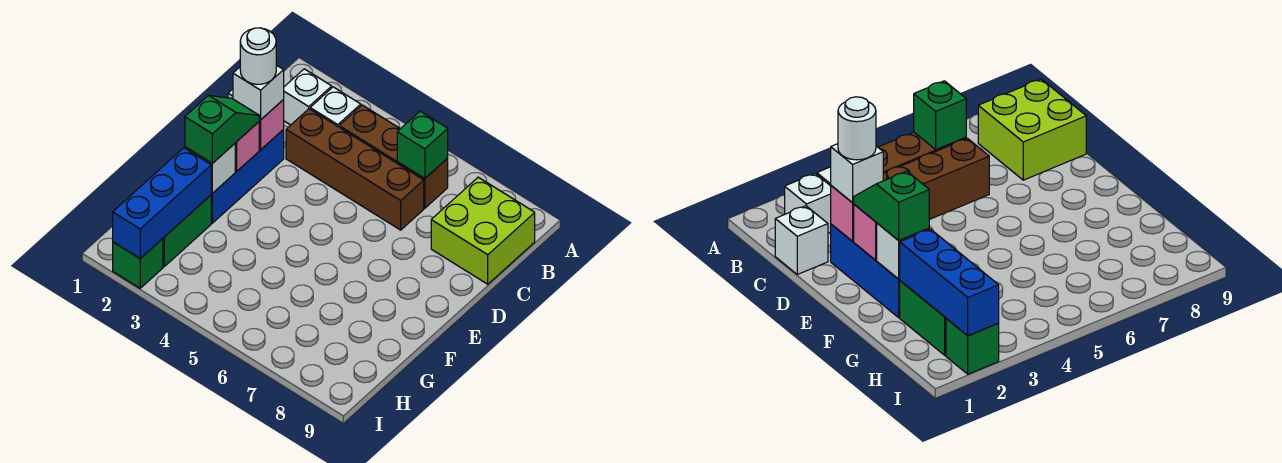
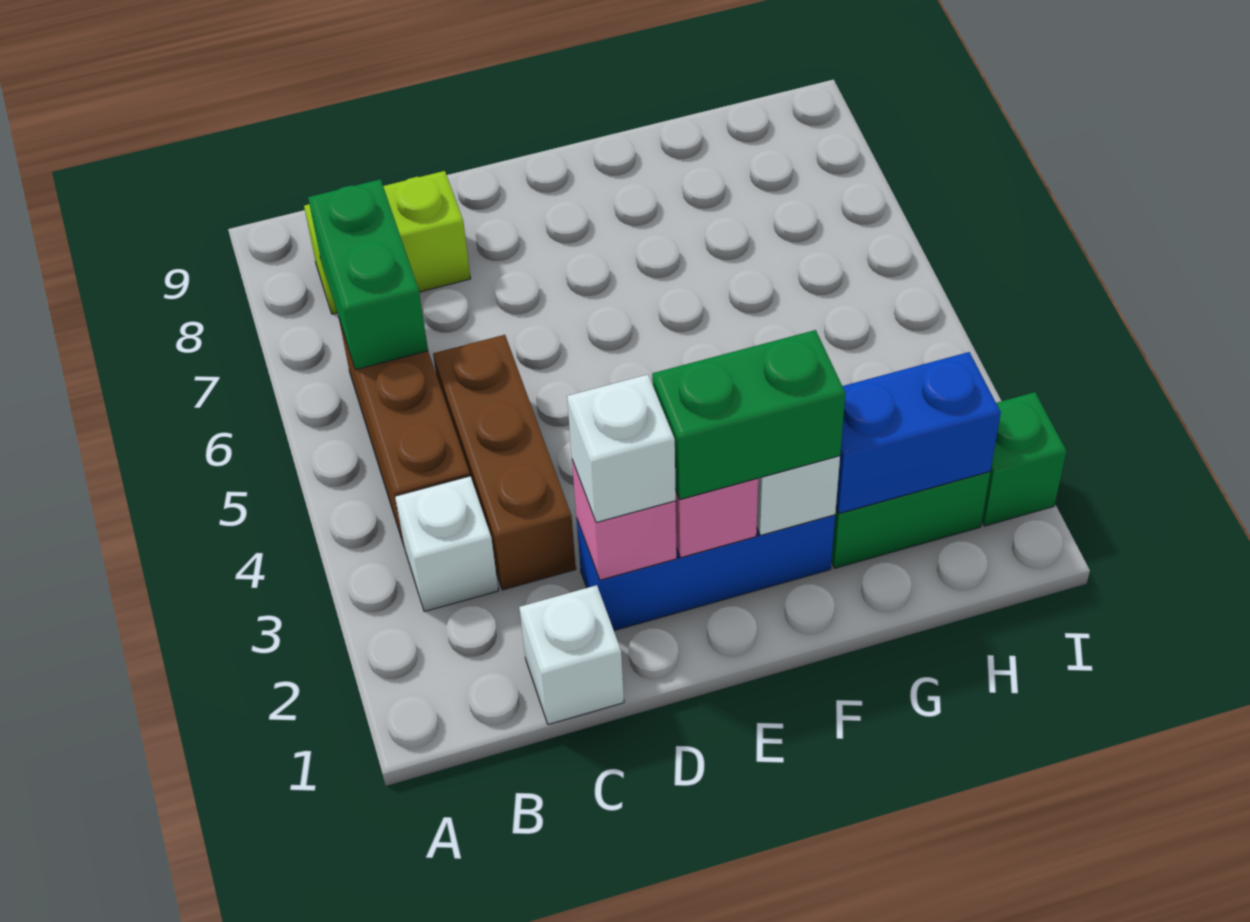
white 1x1 brick [283,69,332,125] -> none
green 1x1 brick [397,111,448,179] -> green 1x2 brick [308,179,428,370]
lime 2x2 brick [431,177,535,284] -> lime 1x2 brick [304,171,471,314]
brown 1x4 brick [286,109,424,230] -> brown 1x3 brick [433,335,576,590]
white 1x1 round brick [240,28,276,84] -> none
green 1x2 slope [185,96,260,163] -> green 1x2 brick [652,330,845,499]
blue 1x3 brick [113,148,211,258] -> blue 1x2 brick [836,352,1001,513]

